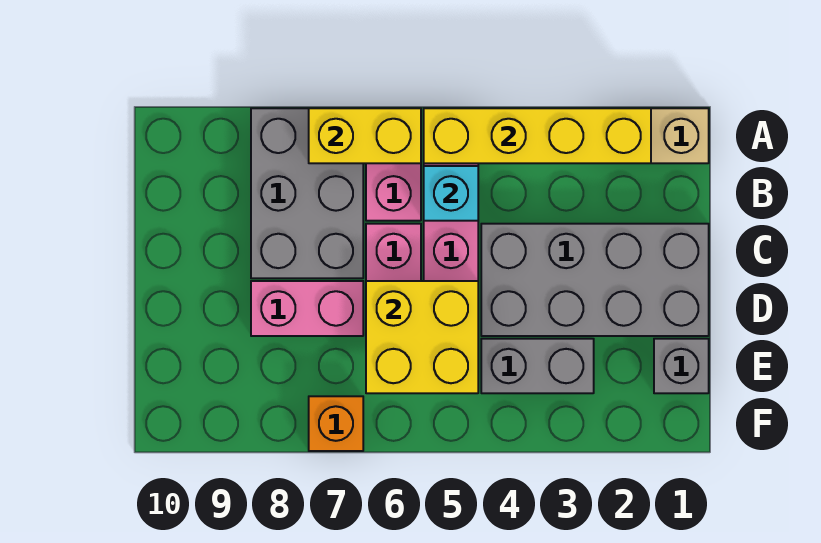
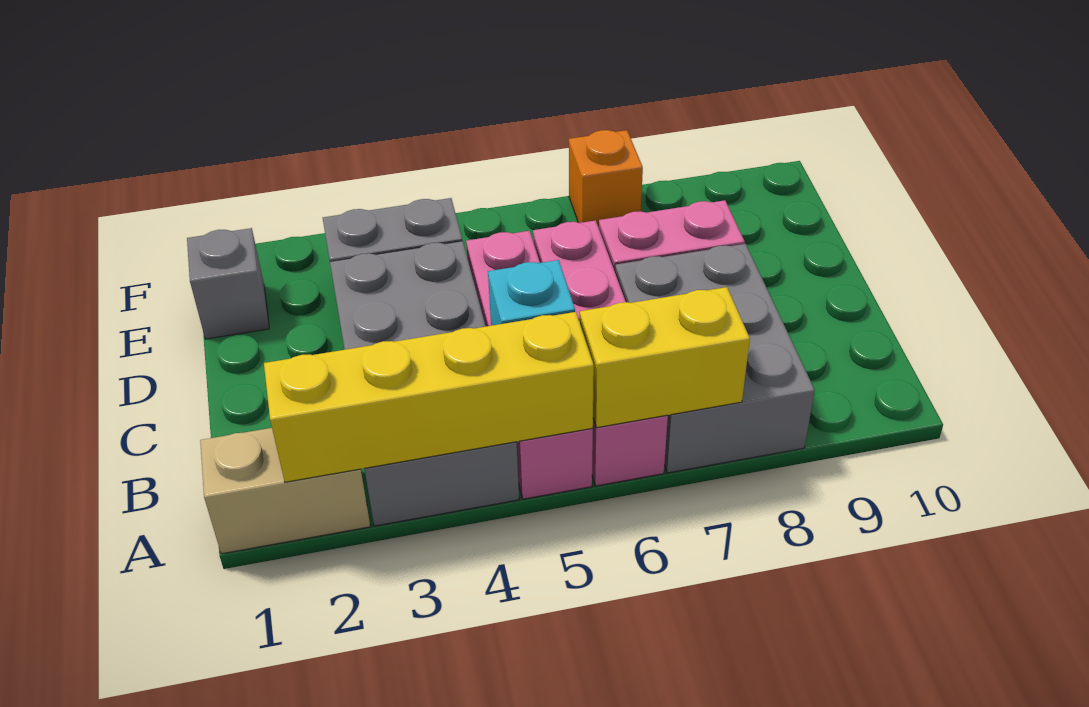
grey 2x4 brick [481,224,709,336] -> grey 2x4 brick turned to [330,241,519,526]
yellow 2x2 brick [366,281,478,393] -> none

